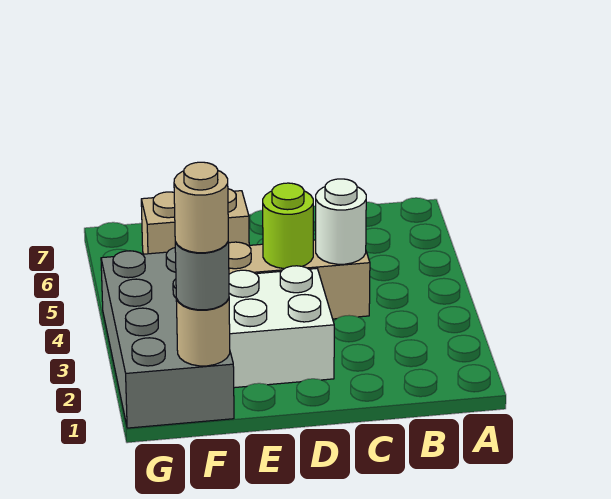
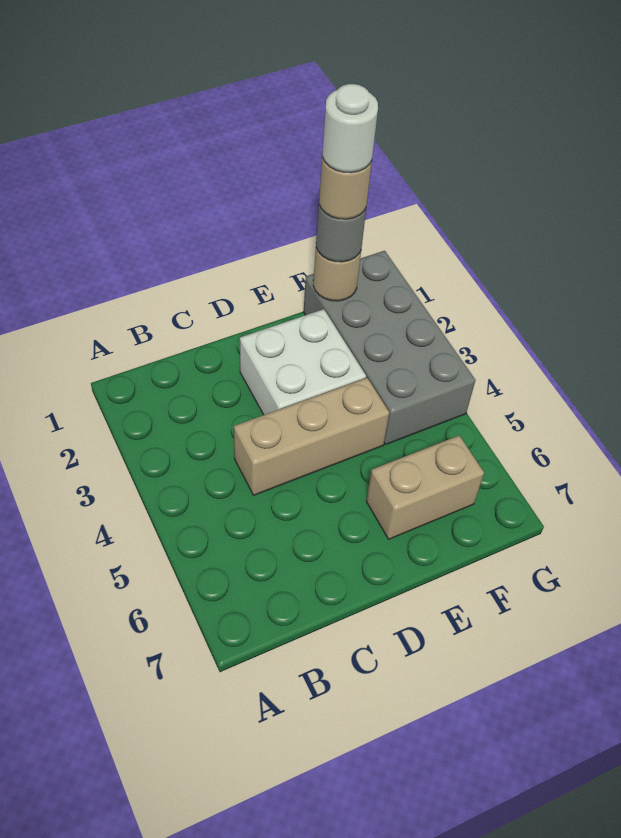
white 1x1 round brick [316,179,366,264] -> white 1x1 round brick moved to [322,84,378,173]
lime 1x1 round brick [263,183,313,269] -> none

